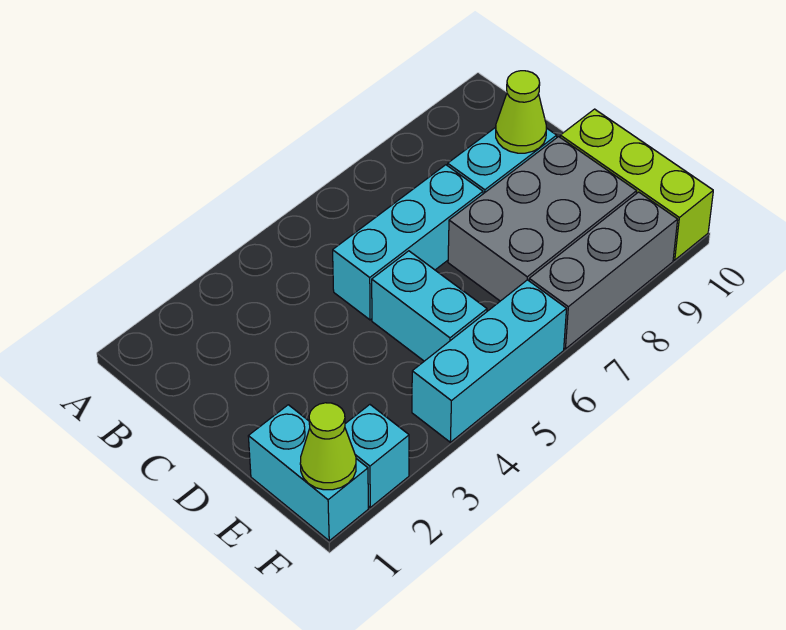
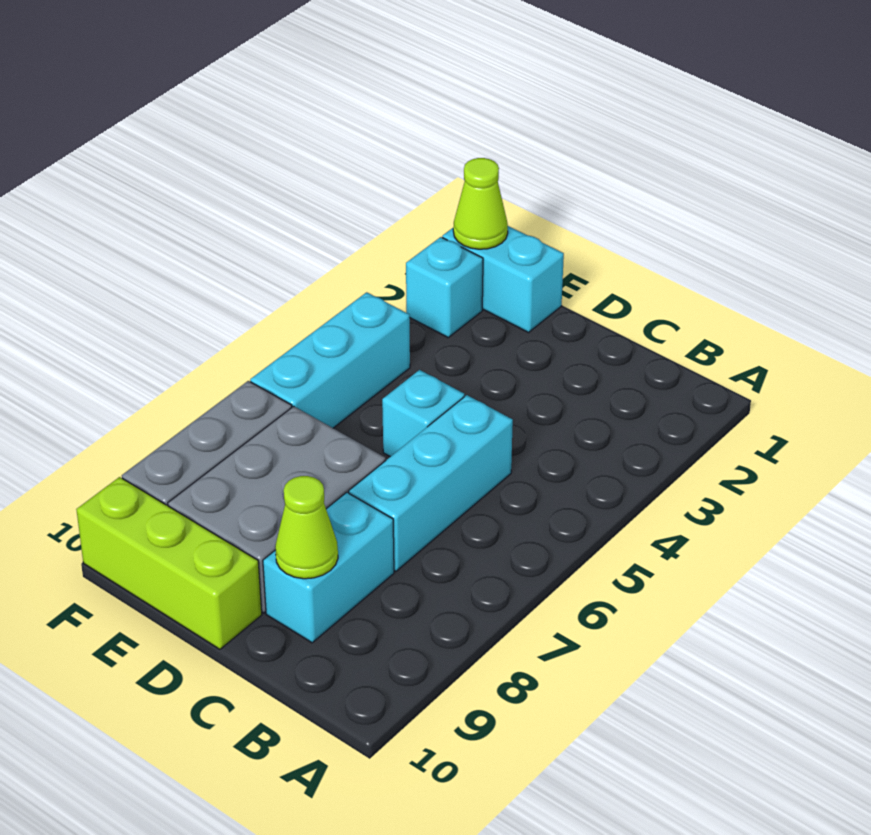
cyan 1x2 brick [372,251,487,361] -> cyan 1x1 brick [382,370,464,457]

